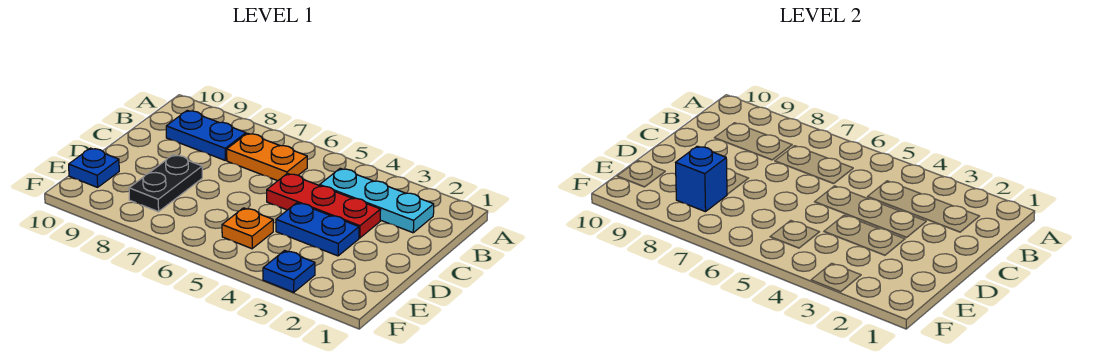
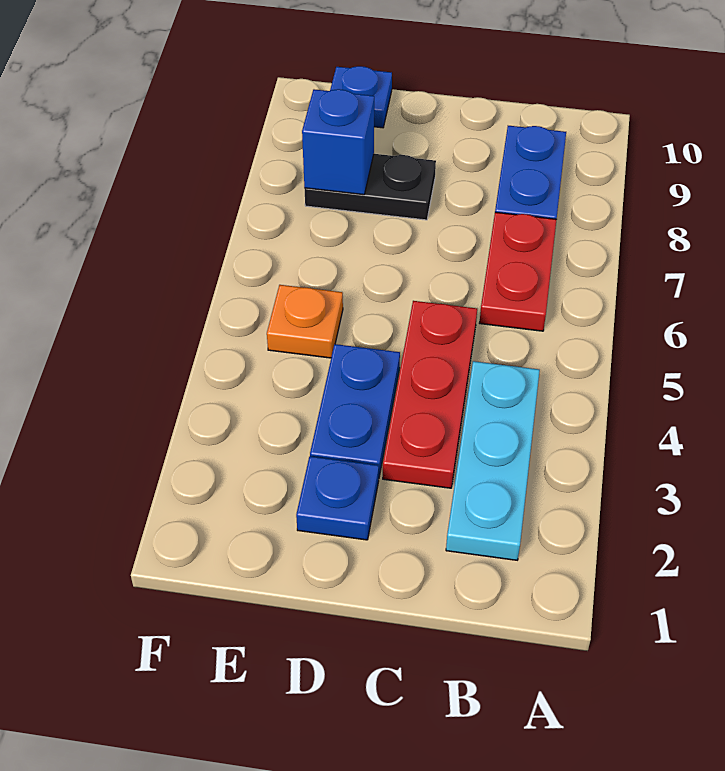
orange 1x2 plate [227,133,307,181] -> red 1x2 plate [480,212,557,331]
blue 1x1 plate [263,251,315,292] -> blue 1x1 plate moved to [296,456,379,540]

